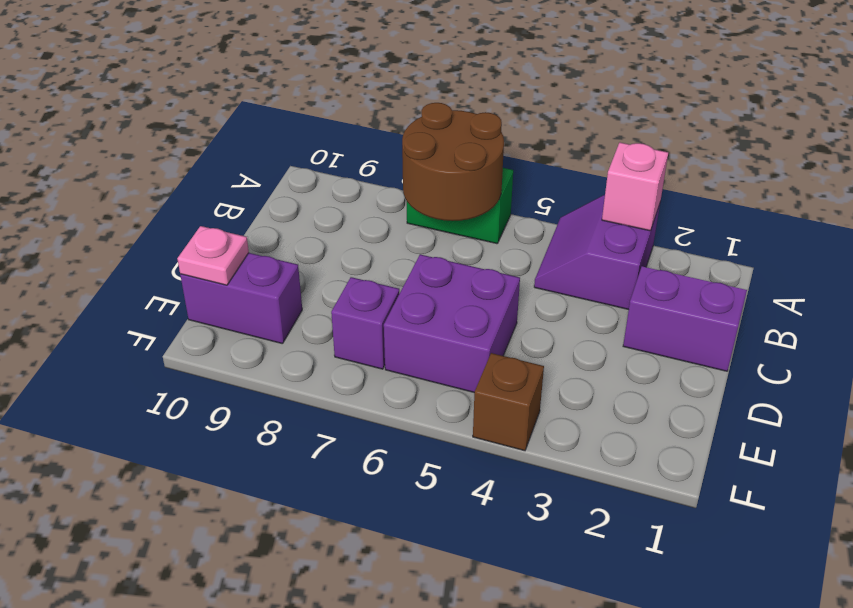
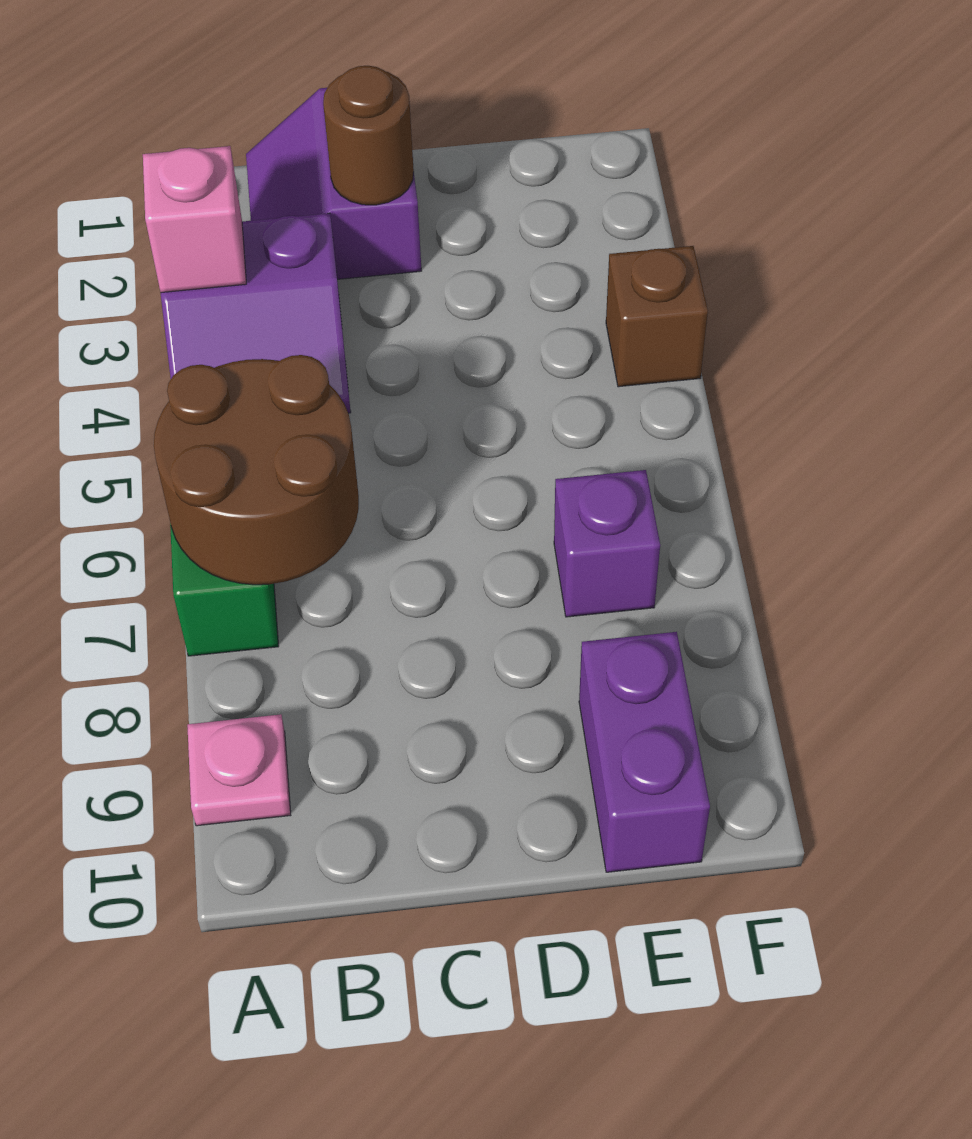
none -> brown 1x1 round brick [323,66,414,205]
purple 2x2 brick [384,254,520,393] -> none
pink 1x1 plate [177,226,249,285] -> pink 1x1 plate moved to [187,714,291,826]

